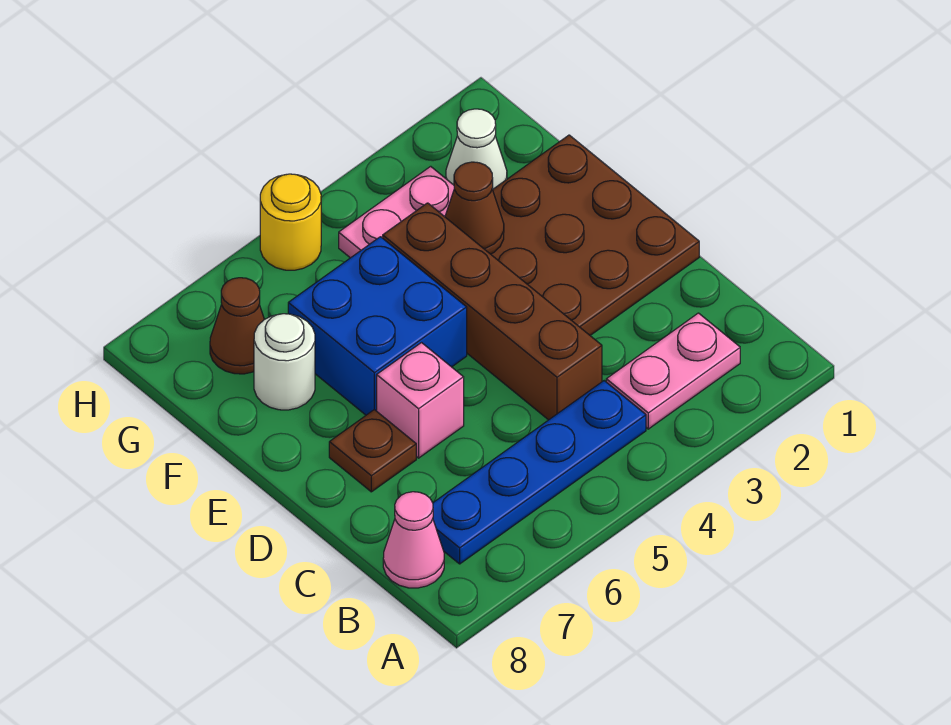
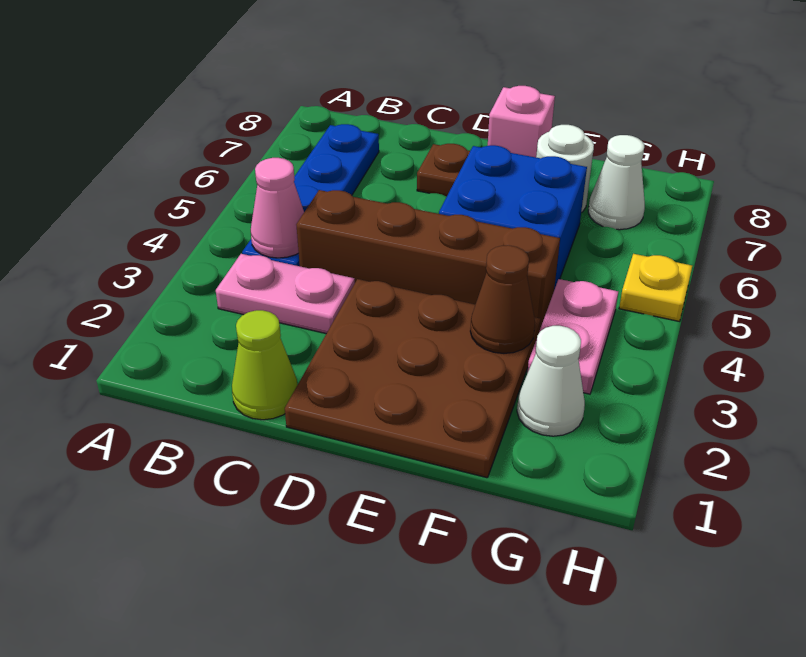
pink 1x2 plate [606,313,740,429] -> pink 1x2 plate turned to [216,254,355,334]
pink 1x1 cone [383,492,444,588] -> pink 1x1 cone moved to [251,158,304,258]
none -> lime 1x1 cone [232,310,297,420]
pink 1x1 brick [377,343,464,458] -> pink 1x1 brick moved to [488,86,555,157]
brown 1x1 cone [210,278,264,374] -> white 1x1 cone [588,135,645,230]
yellow 1x1 round brick [260,174,321,270] -> yellow 1x1 plate [619,254,692,321]

